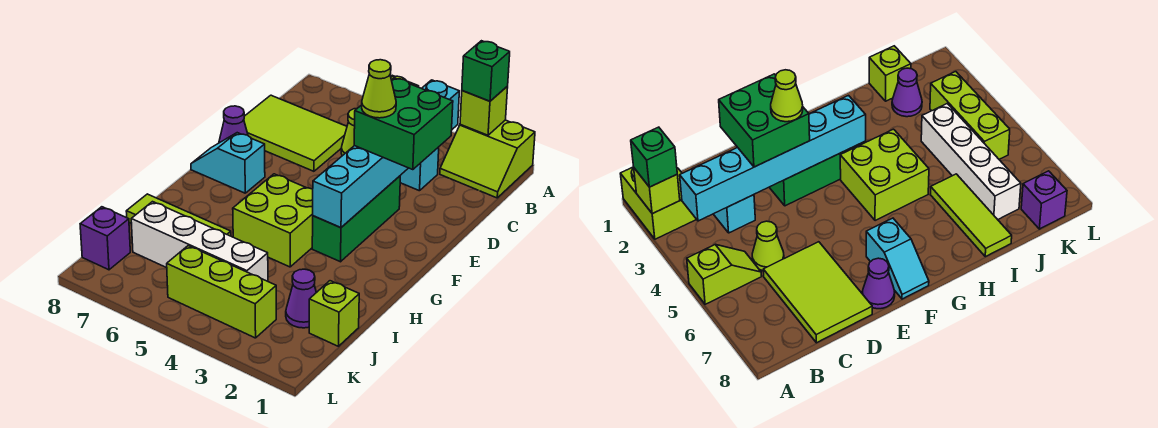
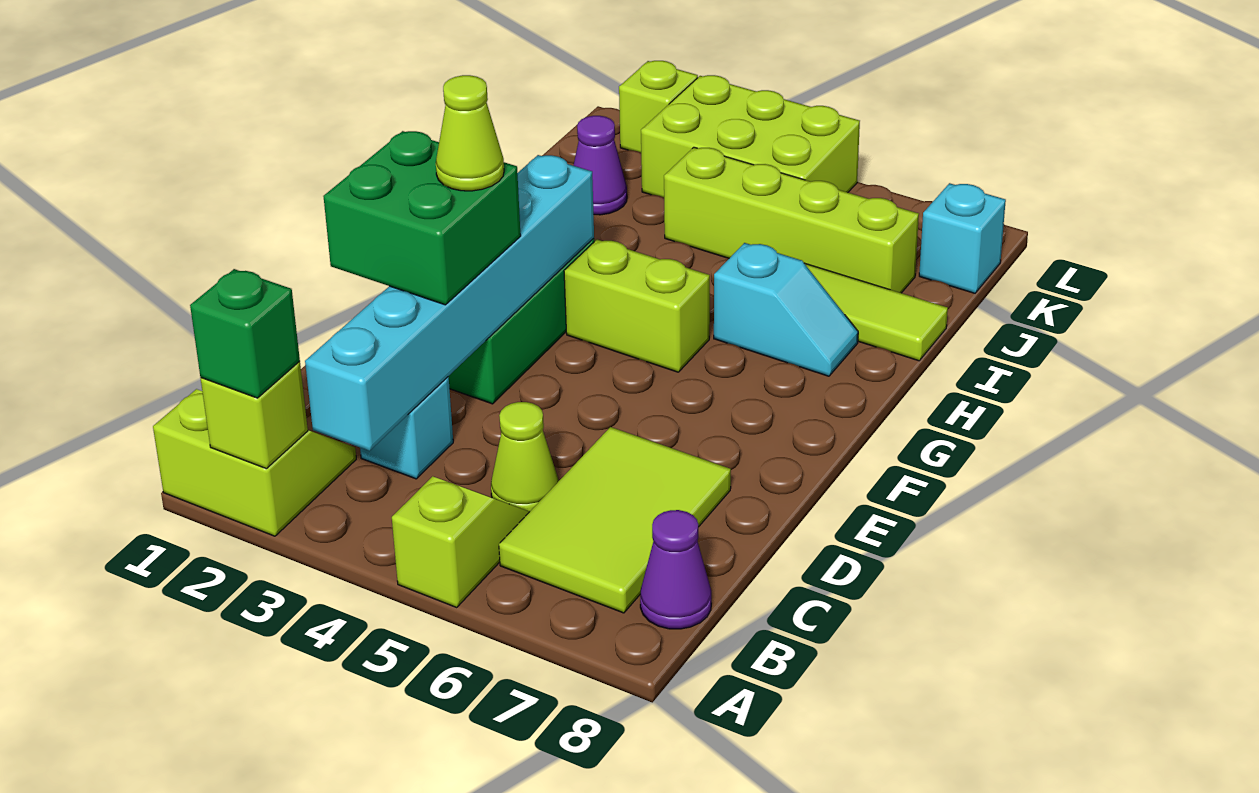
lime 2x3 tile [244,95,347,171] -> lime 2x3 tile turned to [499,427,731,613]
purple 1x1 cone [219,106,248,143] -> purple 1x1 cone moved to [640,510,711,629]
cyan 1x2 slope [191,133,265,193] -> cyan 1x2 slope moved to [714,243,858,376]
lime 2x2 brick [233,174,313,267] -> lime 1x2 brick [564,239,710,372]
lime 1x1 brick [309,281,359,346] -> lime 1x1 brick moved to [619,61,698,152]
white 1x4 brick [131,202,268,281] -> lime 1x4 brick [664,147,919,293]
lime 1x3 brick [167,246,276,338] -> lime 2x3 brick [641,75,860,197]
purple 1x1 brick [80,207,130,270] -> cyan 1x1 brick [919,183,1006,293]

